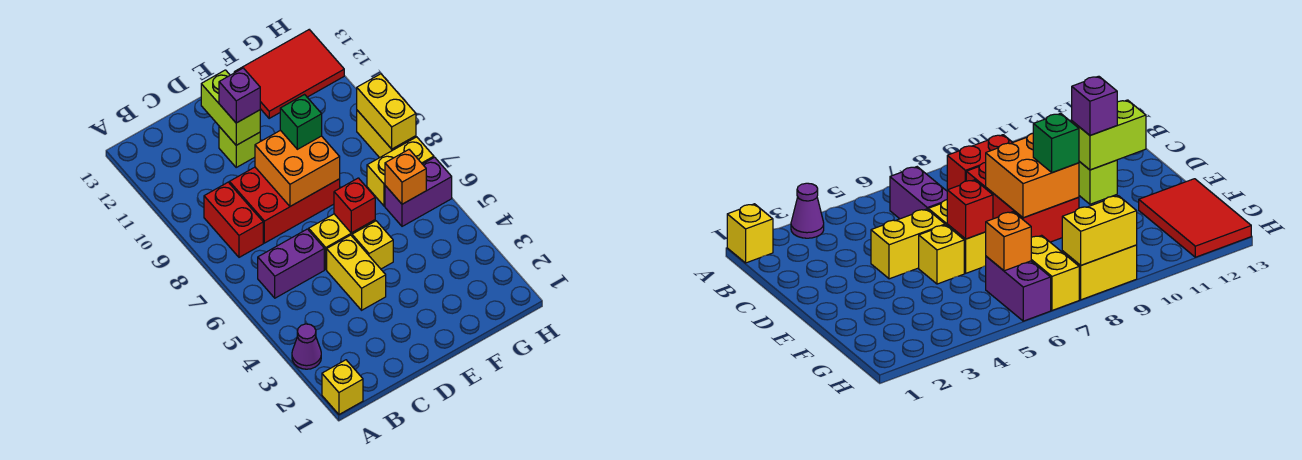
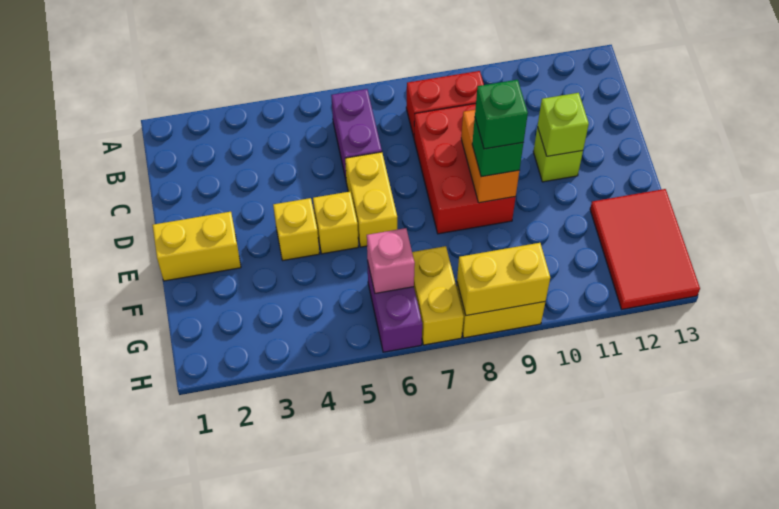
yellow 1x1 brick [322,360,363,414] -> yellow 1x1 brick moved to [273,198,319,260]
purple 1x1 cone [292,324,321,369] -> none
yellow 1x2 brick [327,235,386,310] -> yellow 1x2 brick moved to [153,212,241,281]
orange 2x2 brick [255,130,340,206] -> orange 1x2 brick [461,110,519,203]
lime 1x2 brick [201,70,260,145] -> lime 1x1 brick [538,93,589,156]
purple 1x1 brick [219,68,260,123] -> none
red 1x1 brick [334,178,375,233] -> none
none -> green 1x1 brick [475,80,528,149]
orange 1x1 brick [385,150,426,204] -> pink 1x1 brick [367,228,415,293]

